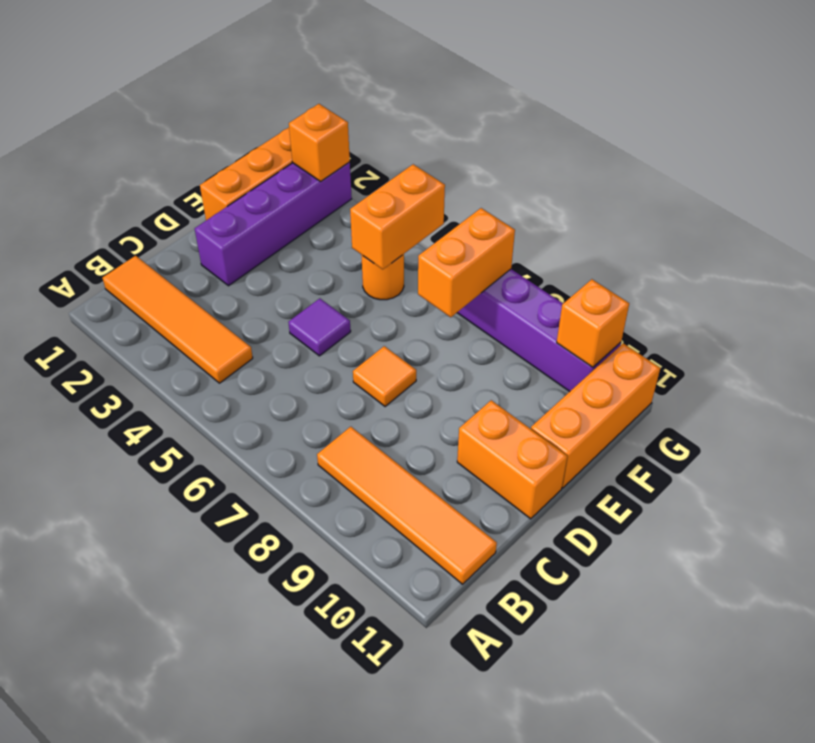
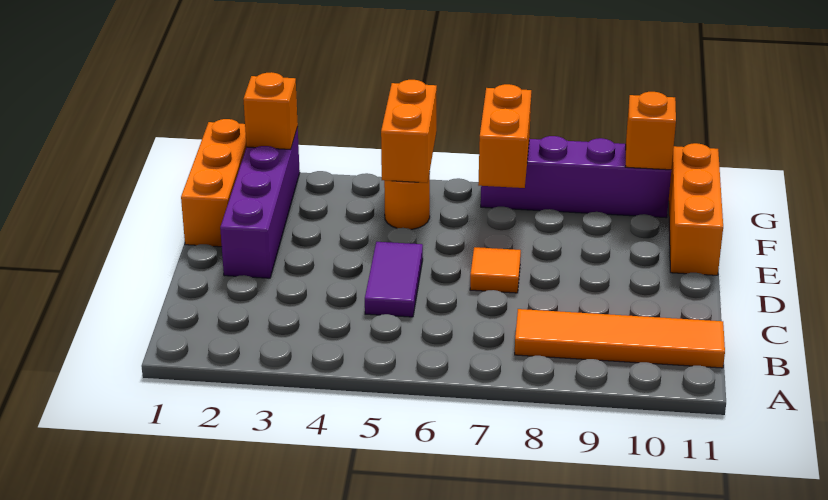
orange 1x4 tile [102,256,253,383] -> none
purple 1x1 tile [288,298,351,356] -> purple 1x2 tile [365,242,423,317]
orange 1x2 brick [457,400,567,519] -> none

